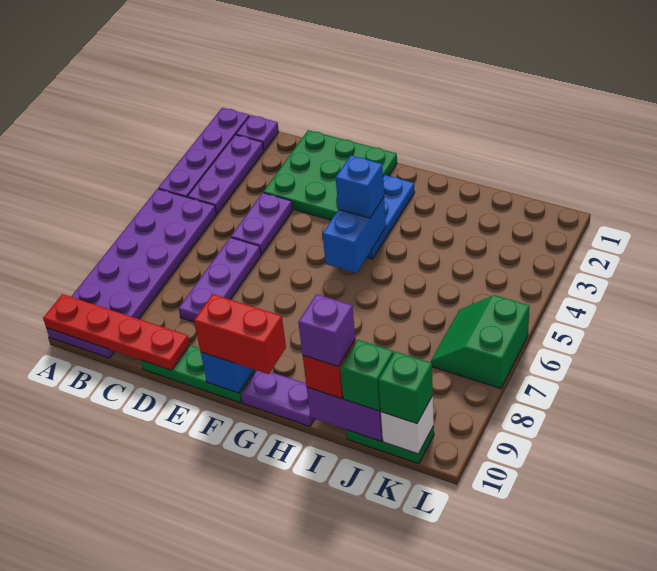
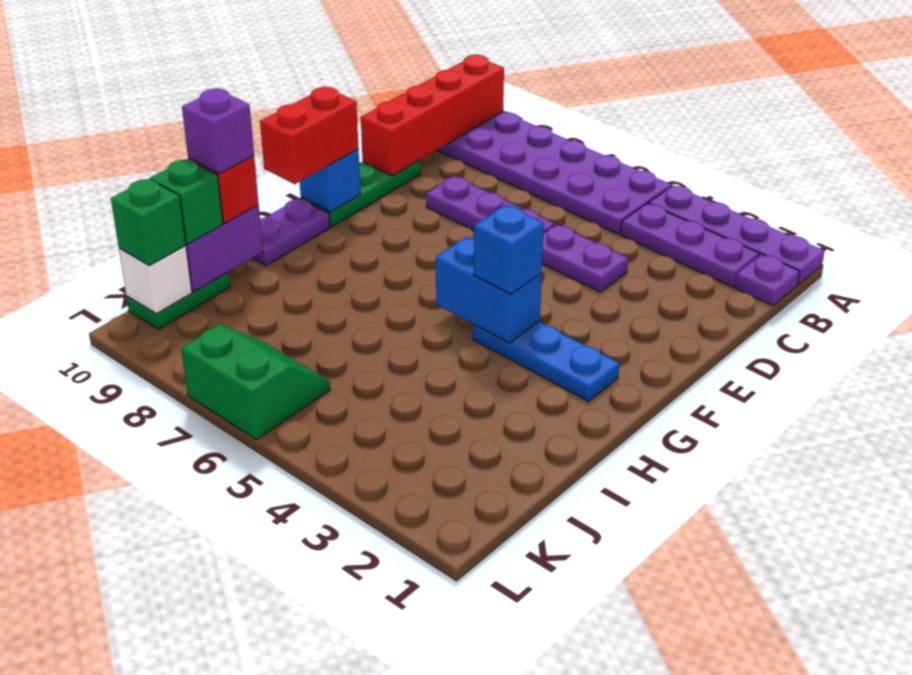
red 1x4 plate [43,294,190,370] -> red 1x4 brick [361,55,504,176]
green 3x3 plate [263,130,397,220] -> none

